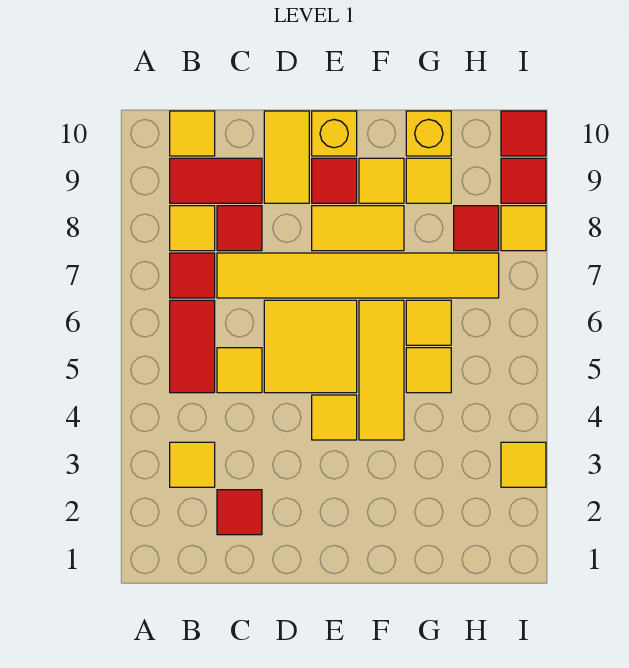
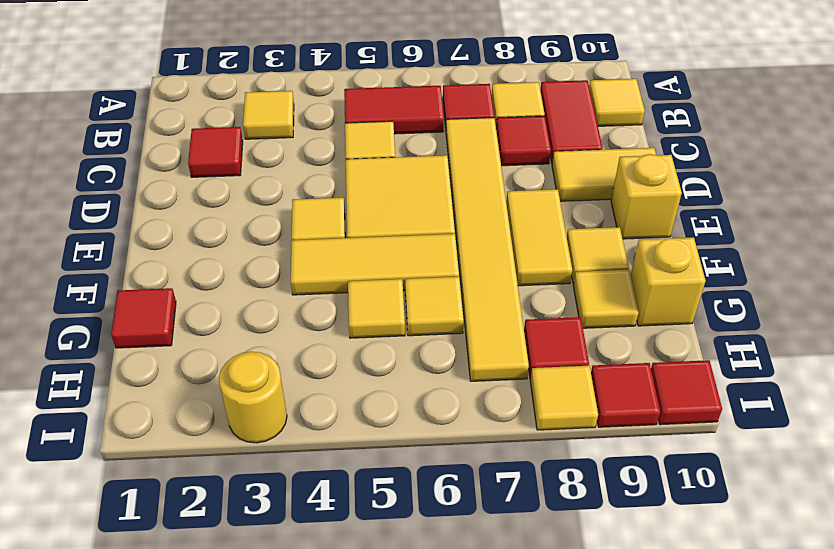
red 1x1 tile [312,158,357,203] -> red 1x1 tile moved to [111,288,176,348]
yellow 1x1 tile [501,442,546,487] -> yellow 1x1 round brick [219,352,287,443]

